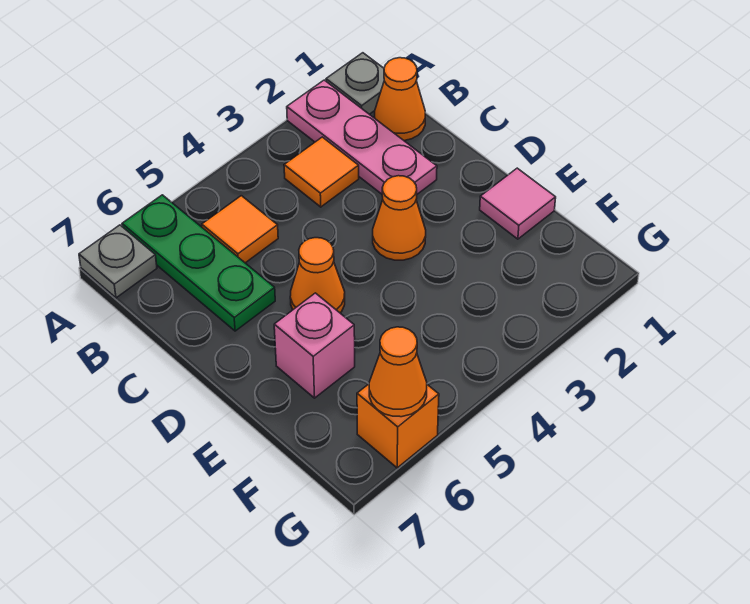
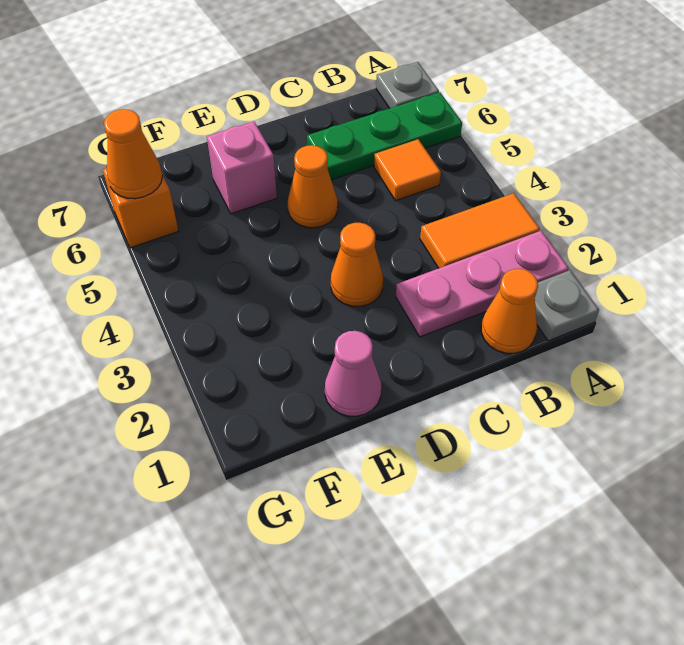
orange 1x1 tile [284,137,359,207] -> orange 1x2 tile [420,193,540,268]
pink 1x1 tile [480,168,556,239] -> pink 1x1 cone [325,331,381,416]

